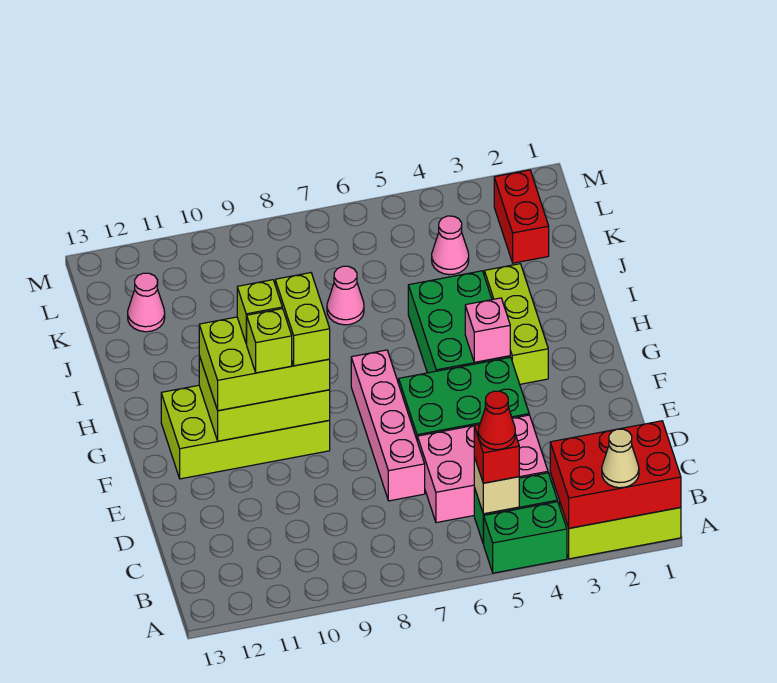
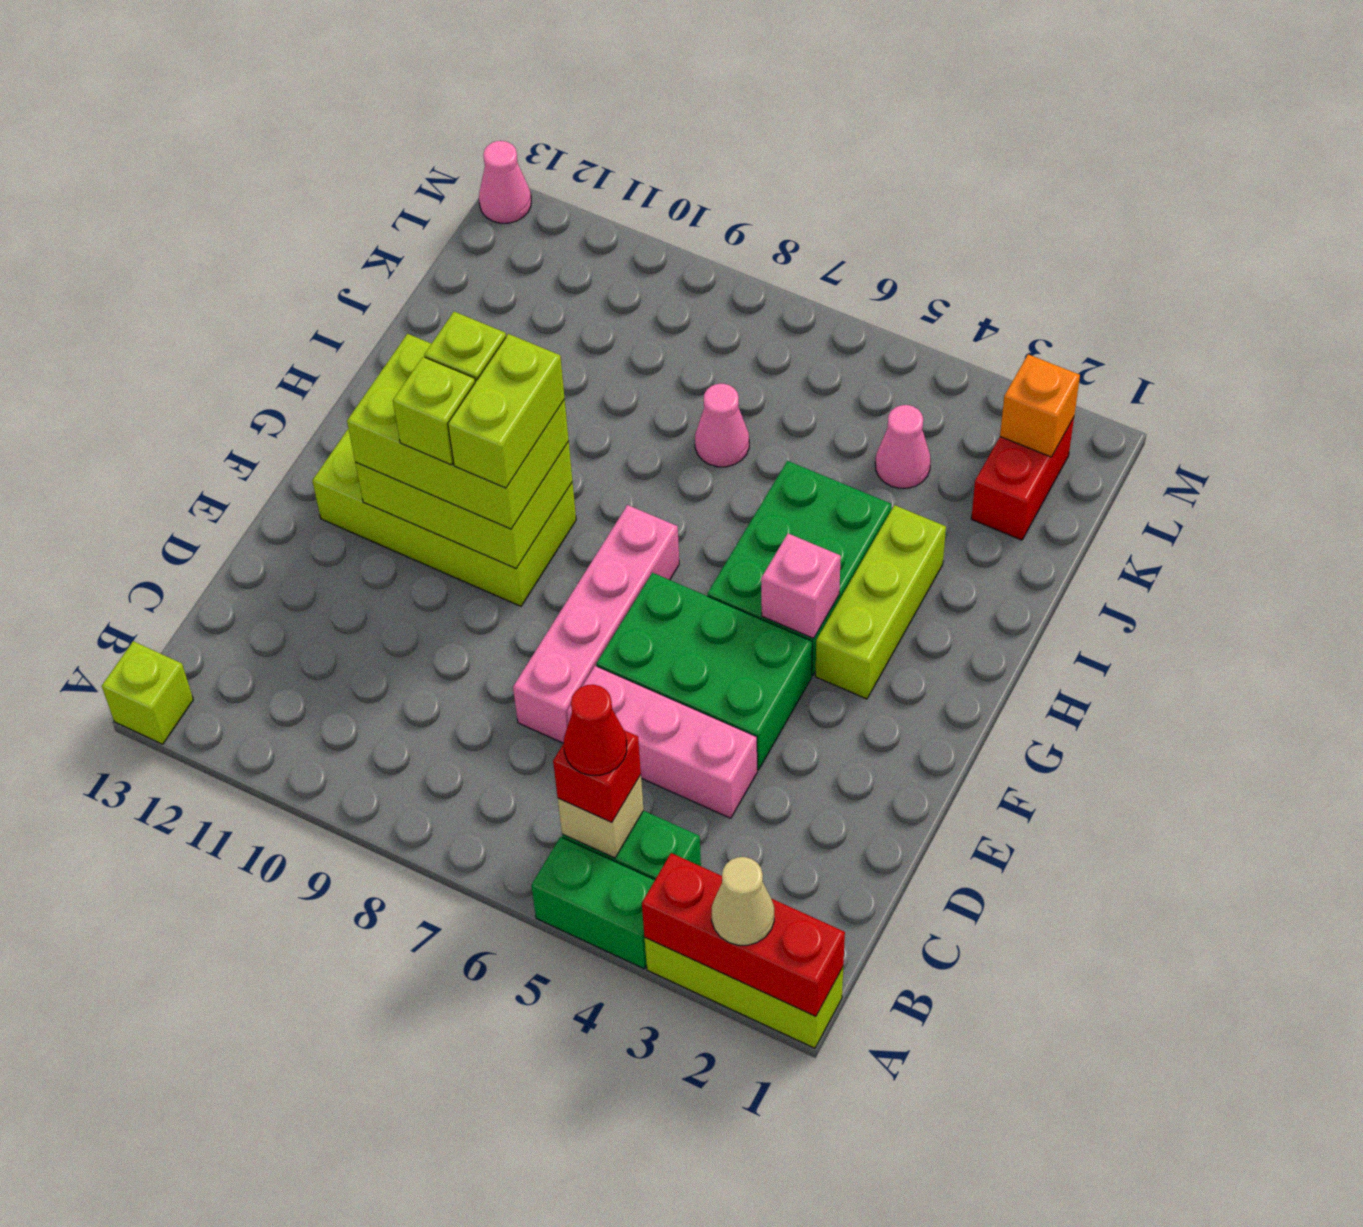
red 2x3 brick [550,421,681,528] -> red 1x3 brick [642,853,845,1016]
none -> lime 1x1 brick [102,641,193,744]
pink 2x3 brick [417,415,548,523] -> pink 1x3 brick [567,666,757,818]
pink 1x1 cone [128,273,165,332] -> pink 1x1 cone moved to [479,141,531,223]
none -> orange 1x1 brick [1000,354,1080,457]

